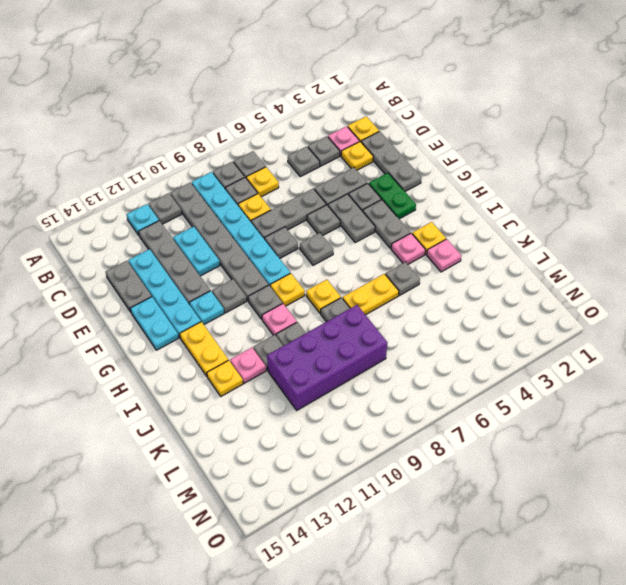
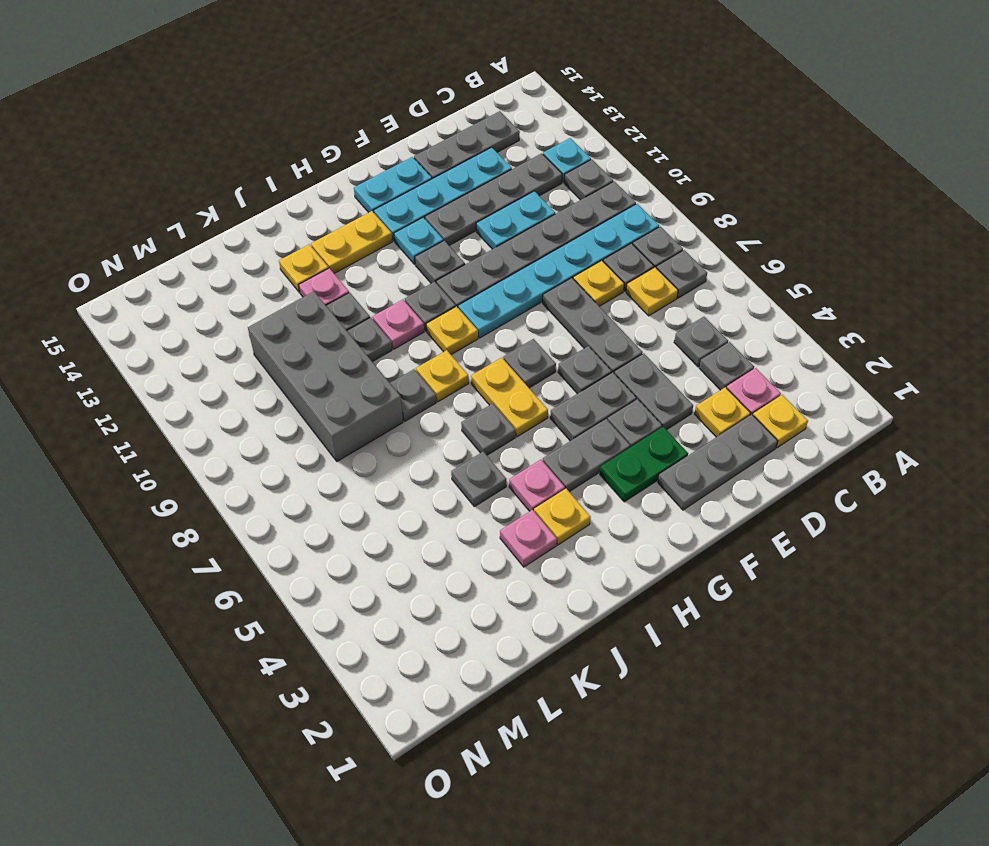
grey 1x2 plate [106,261,152,312] -> grey 1x3 plate [414,111,520,179]
grey 1x1 plate [265,227,298,258] -> grey 1x1 plate moved to [461,404,515,455]
yellow 1x2 plate [343,274,399,315] -> yellow 1x2 plate moved to [471,358,548,437]
purple 2x4 brick [267,305,387,410] -> grey 2x4 brick [248,291,403,461]

